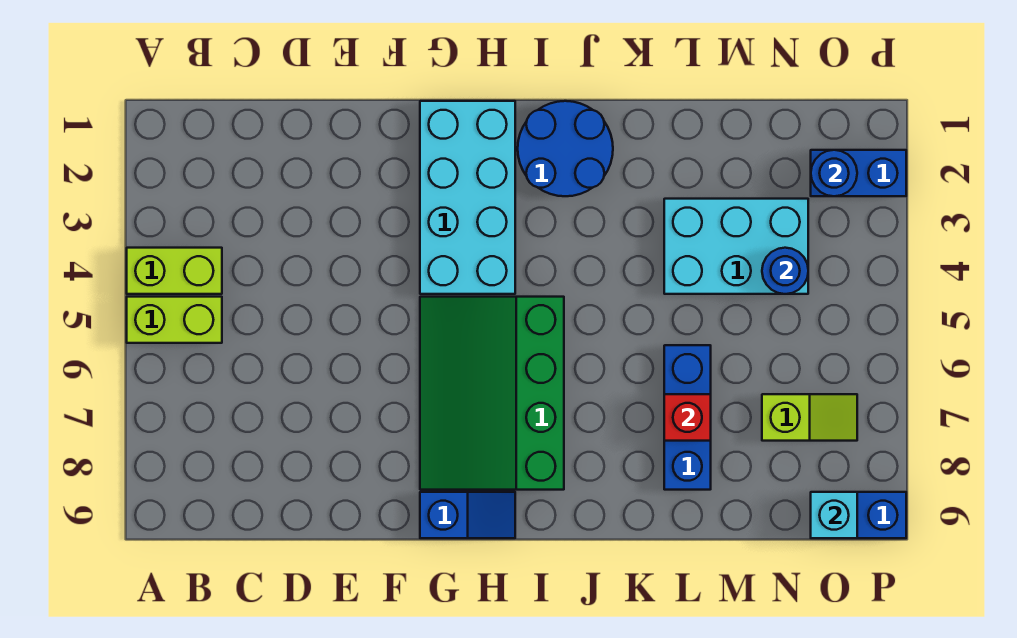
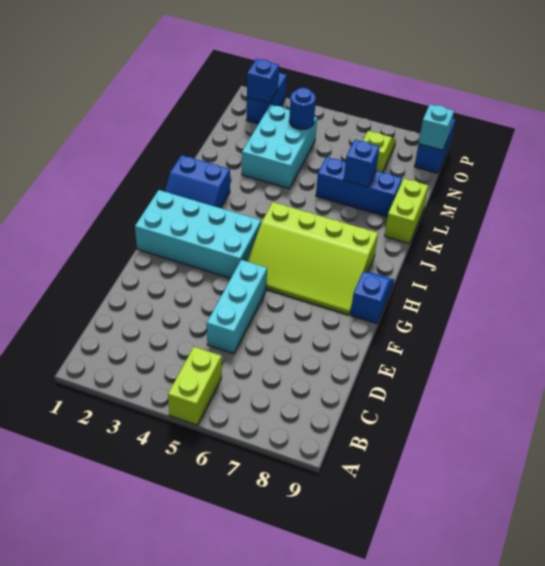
lime 1x2 brick [127,248,222,294] -> lime 1x2 brick moved to [385,179,428,243]
none -> cyan 1x3 brick [207,260,267,354]
green 3x4 slope [420,297,564,490] -> lime 3x4 slope [247,202,378,315]
blue 2x2 round brick [518,101,613,196] -> blue 2x2 slope [165,155,230,208]
red 1x1 brick [664,394,711,441] -> blue 1x1 brick [344,140,379,187]
blue 1x1 round brick [811,150,857,196] -> blue 1x1 brick [247,59,279,103]

